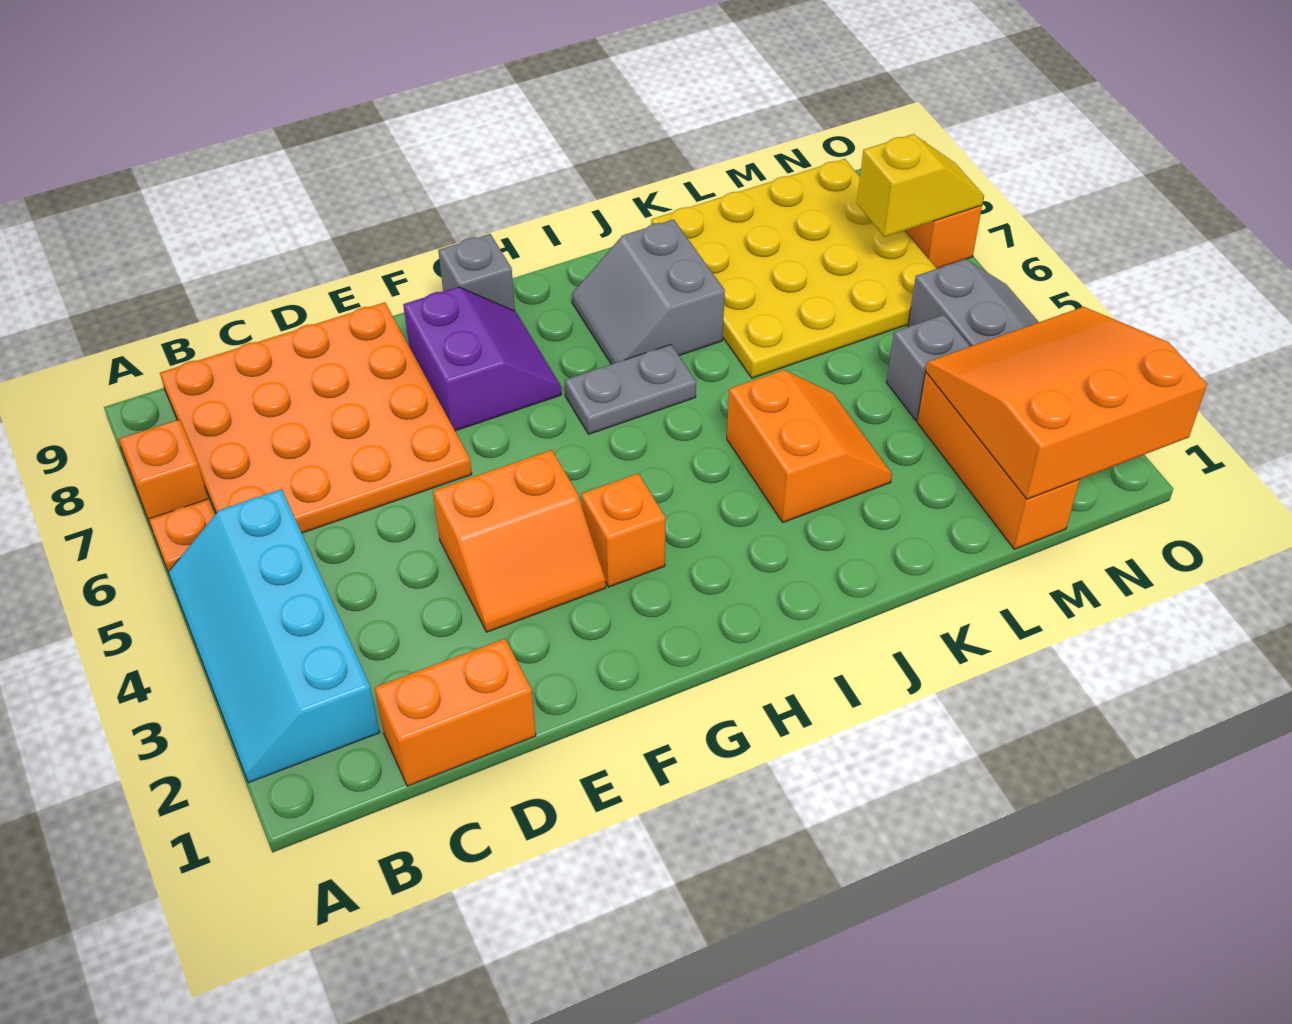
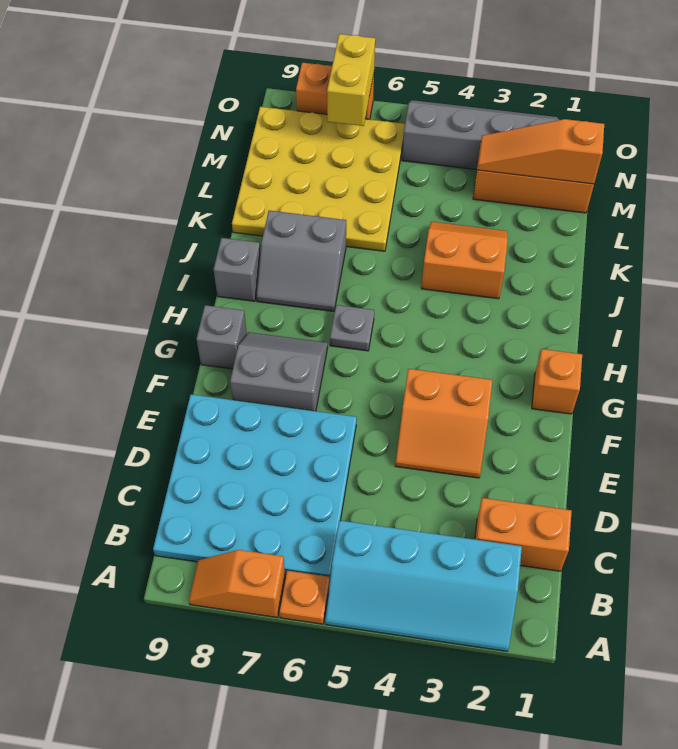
orange 4x4 plate [160,302,472,533] -> cyan 4x4 plate [153,394,357,577]
orange 1x2 brick [375,639,536,786] -> orange 1x2 brick turned to [475,498,572,571]
orange 2x2 slope [433,450,606,632] -> orange 2x2 slope turned to [395,369,492,478]
purple 2x2 slope [403,287,561,431] -> grey 2x2 slope [230,332,328,411]
orange 1x1 brick [581,473,665,587] -> orange 1x1 brick moved to [532,349,582,414]
grey 1x2 plate [565,345,696,434] -> grey 1x1 plate [330,305,374,351]
orange 3x3 slope [926,307,1207,499] -> orange 1x3 slope [477,119,604,184]
grey 1x1 brick [887,315,970,420] -> grey 1x1 brick moved to [214,238,260,301]
yellow 1x2 slope [857,134,984,237] -> yellow 1x2 brick [327,34,375,126]

